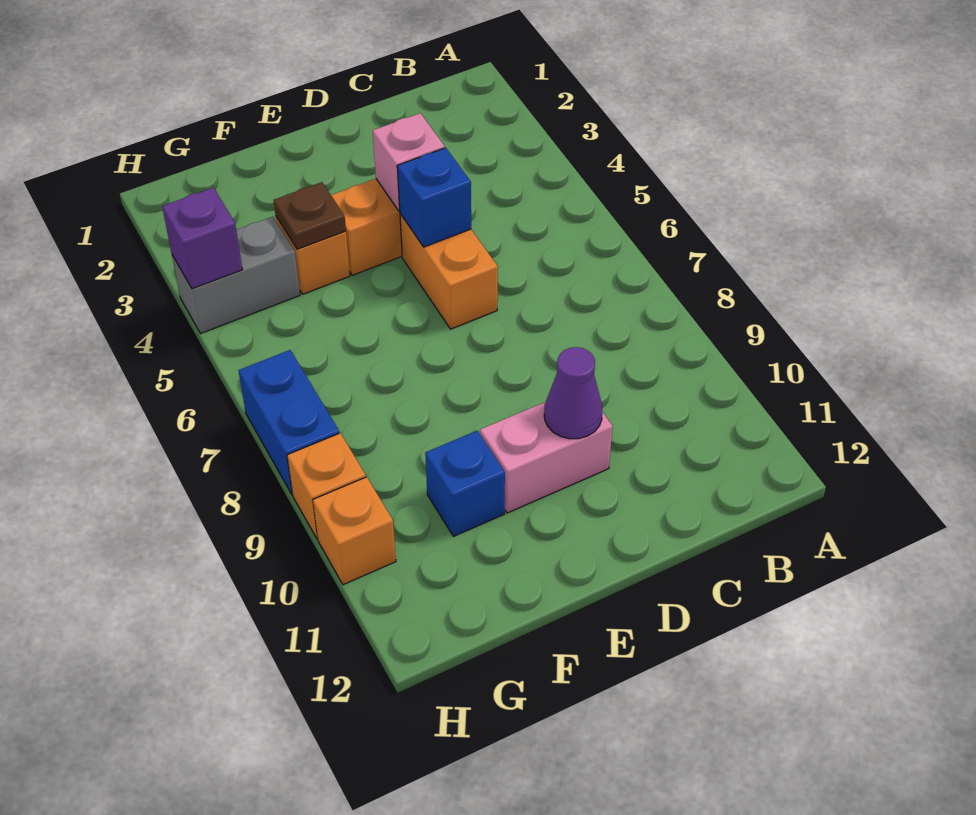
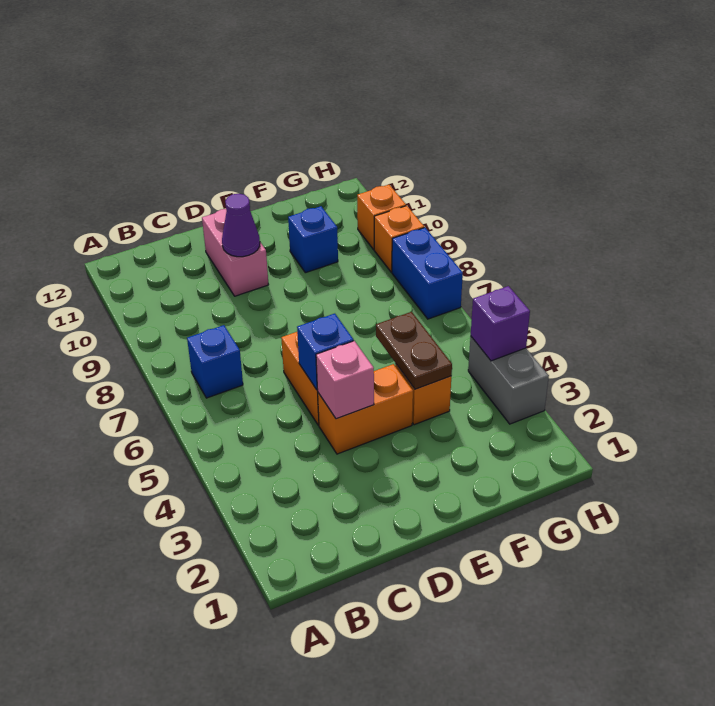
none -> blue 1x1 brick [187,325,243,398]
pink 1x2 brick [480,402,613,513] -> pink 1x2 brick turned to [202,209,269,296]
brown 1x1 plate [274,182,346,249] -> brown 1x2 plate [376,312,452,389]
grey 1x2 brick [172,217,300,333] -> grey 1x2 brick turned to [468,336,549,424]

